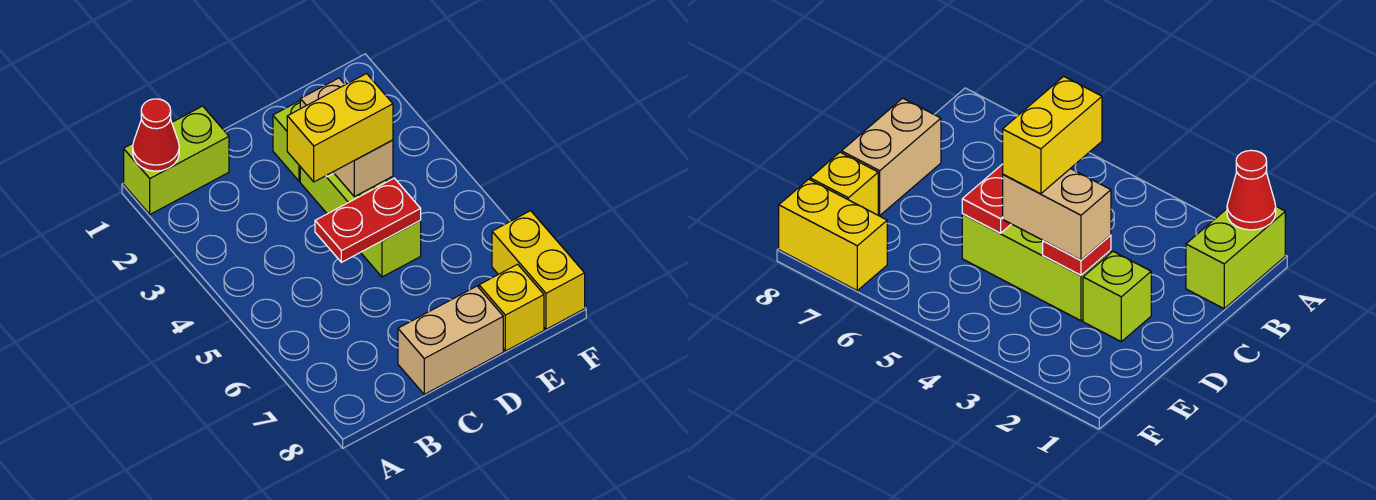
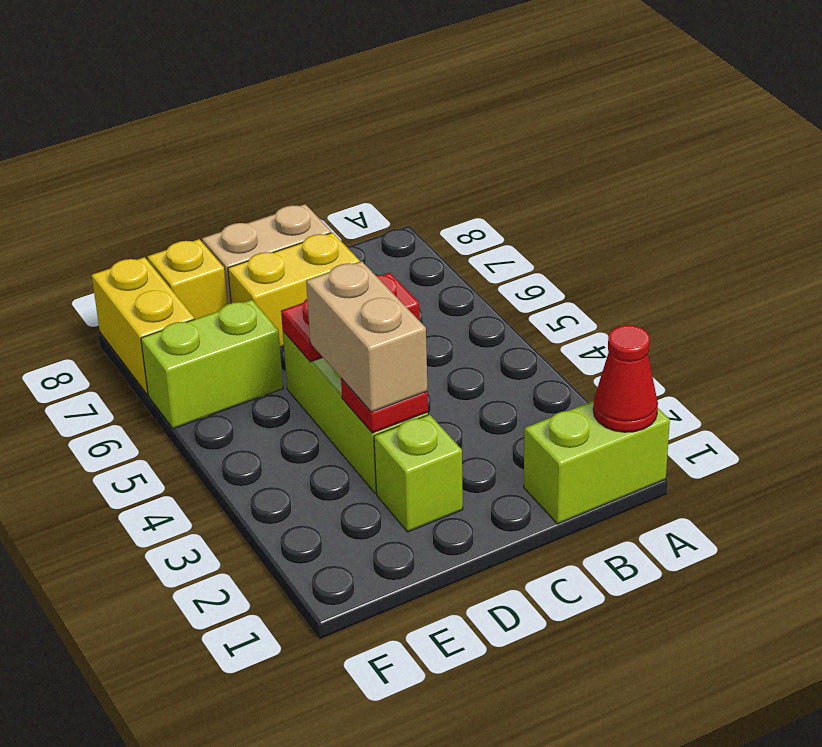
yellow 1x2 brick [287,74,393,182] -> yellow 1x2 brick moved to [228,233,360,347]
none -> lime 1x2 brick [141,300,283,429]

